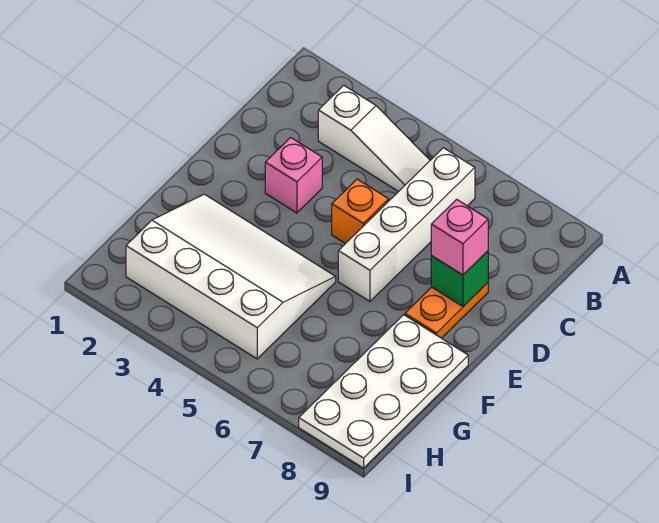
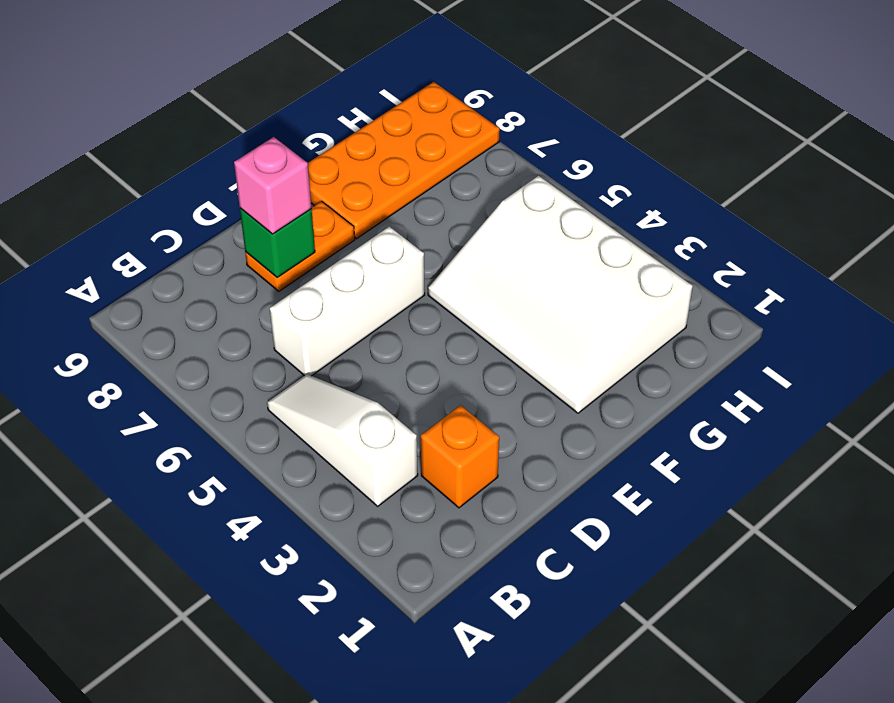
white 1x4 brick [338,148,475,301] -> white 1x3 brick [270,226,425,376]
pink 1x1 brick [265,137,322,213] -> none
orange 1x1 brick [332,179,389,244] -> orange 1x1 brick moved to [421,405,499,508]
white 2x4 plate [299,315,468,468] -> orange 2x4 plate [308,82,500,239]

